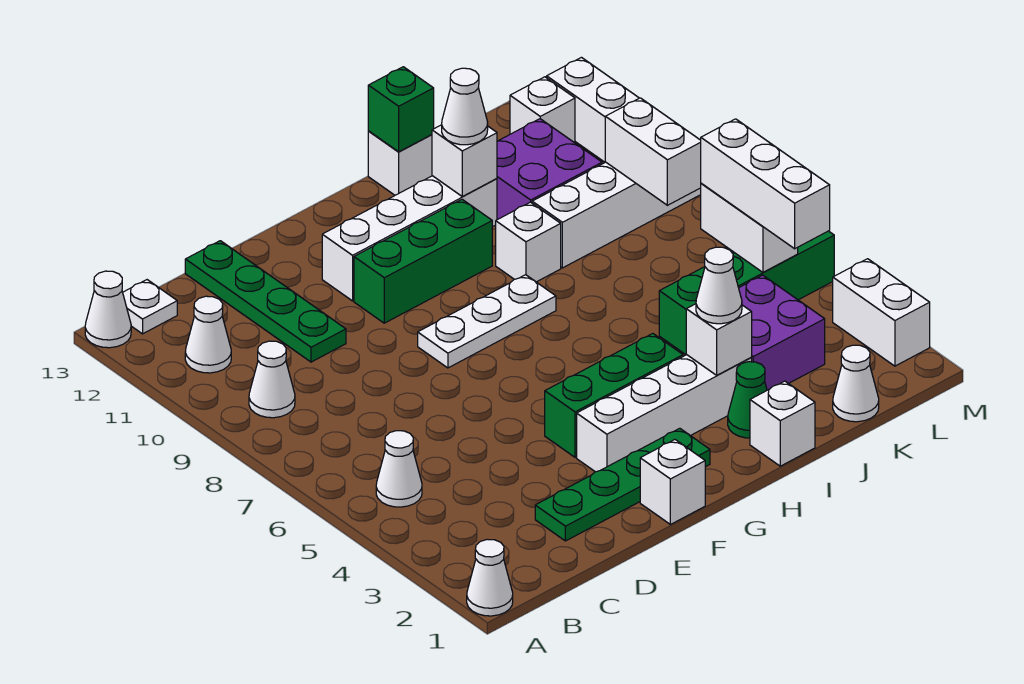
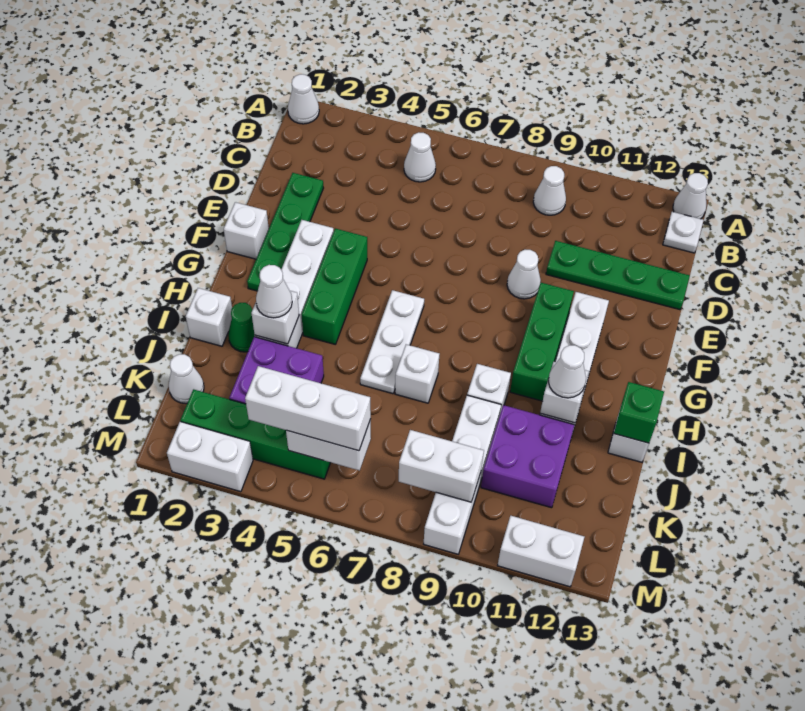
white 1x1 cone [185,296,231,373] -> white 1x1 cone moved to [507,250,541,299]
white 1x3 plate [418,275,556,368] -> white 1x3 plate moved to [360,290,424,394]
green 1x4 brick [659,231,834,355] -> green 1x4 brick turned to [181,389,331,479]
white 1x1 brick [510,77,575,143] -> white 1x1 brick moved to [395,344,439,403]

